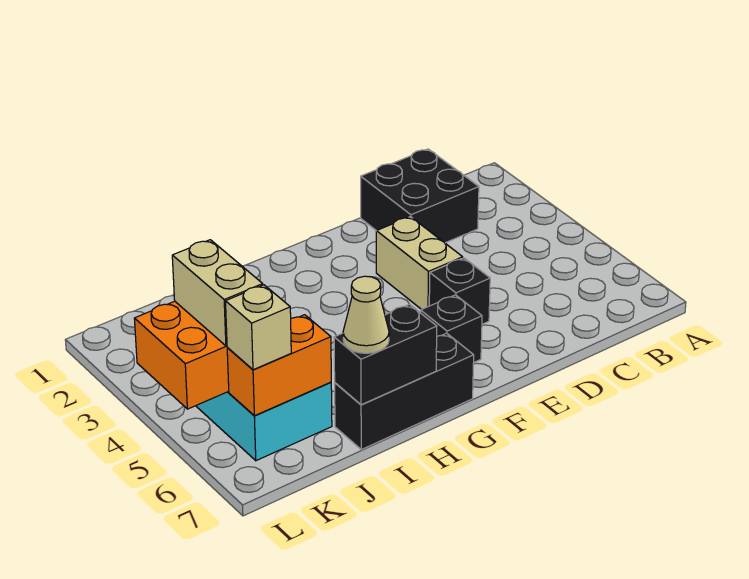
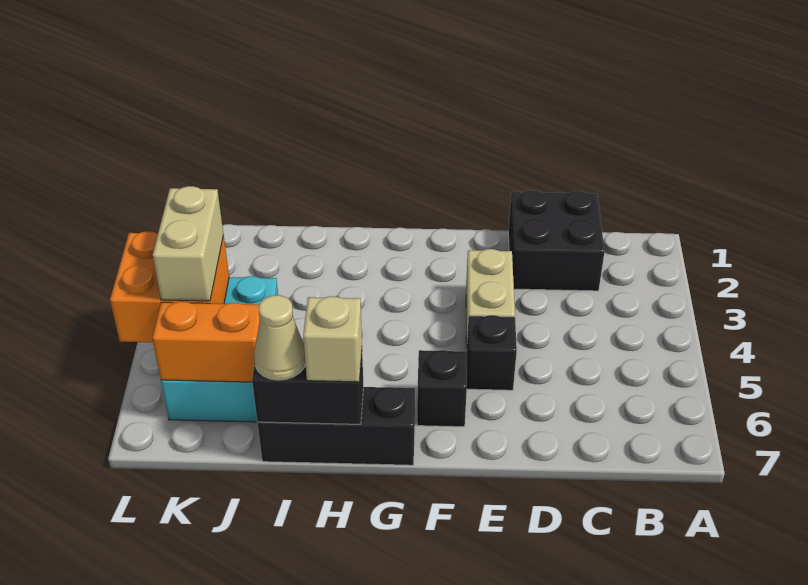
tan 1x1 brick [226,285,291,370] -> tan 1x1 brick moved to [303,296,362,382]

